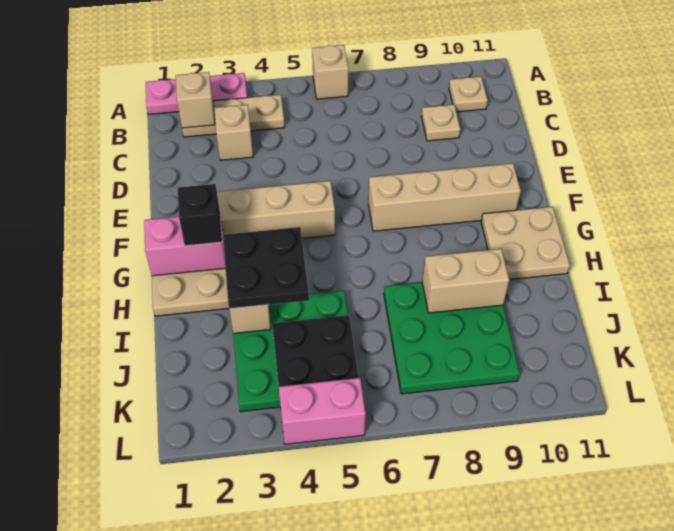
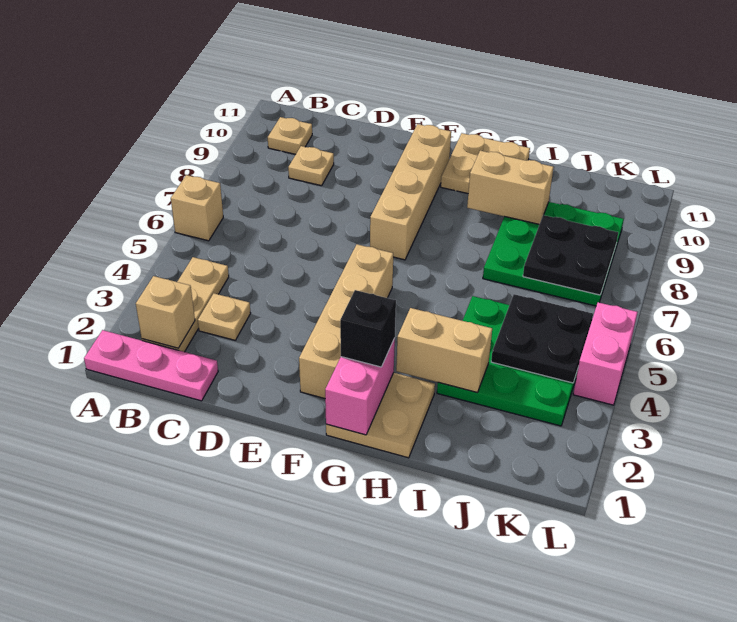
pink 1x3 plate [146,73,247,115] -> pink 1x3 plate turned to [84,330,218,401]
tan 1x1 brick [214,105,253,160] -> tan 1x1 plate [198,293,251,340]
black 2x2 plate [223,227,309,309] -> black 2x2 plate moved to [523,215,618,295]
tan 1x2 brick [422,249,509,313] -> tan 1x2 brick turned to [467,151,553,224]

